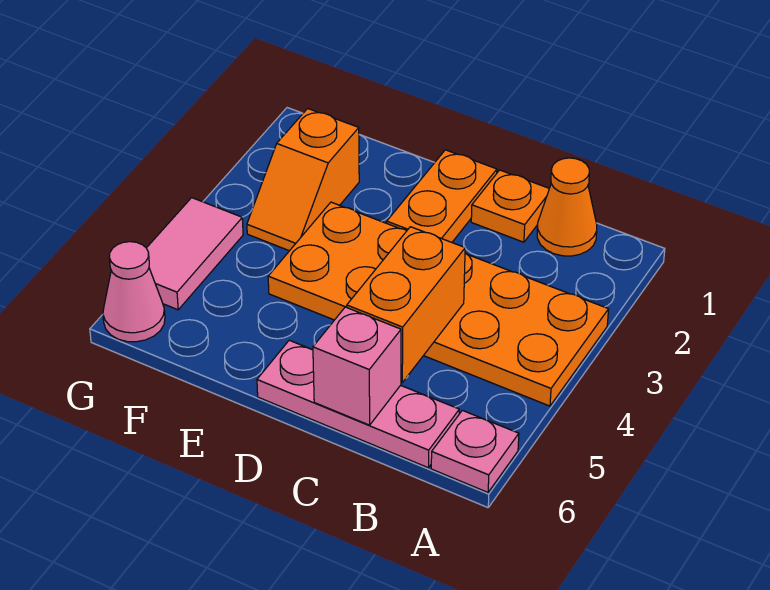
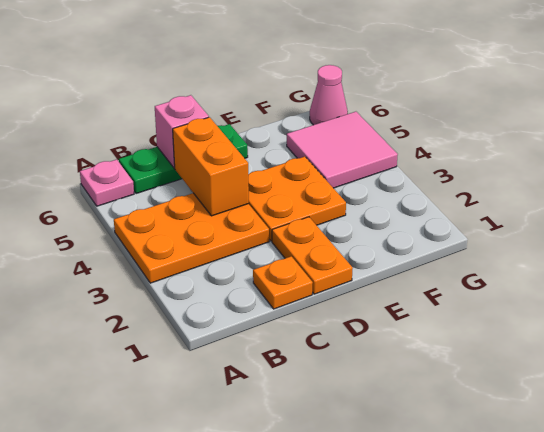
orange 1x1 cone [537,158,597,256] -> none
pink 1x3 plate [257,340,459,468] -> green 1x3 plate [119,124,248,194]
orange 1x2 slope [247,108,359,251] -> none
pink 1x2 tile [147,198,243,310] -> pink 2x2 tile [287,112,398,188]

